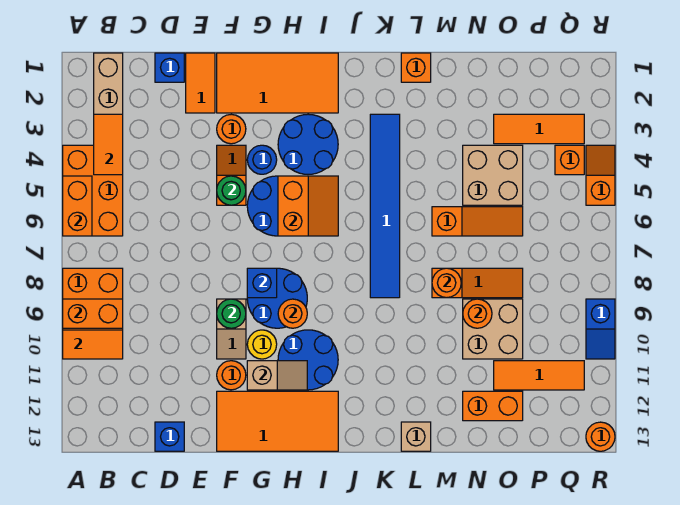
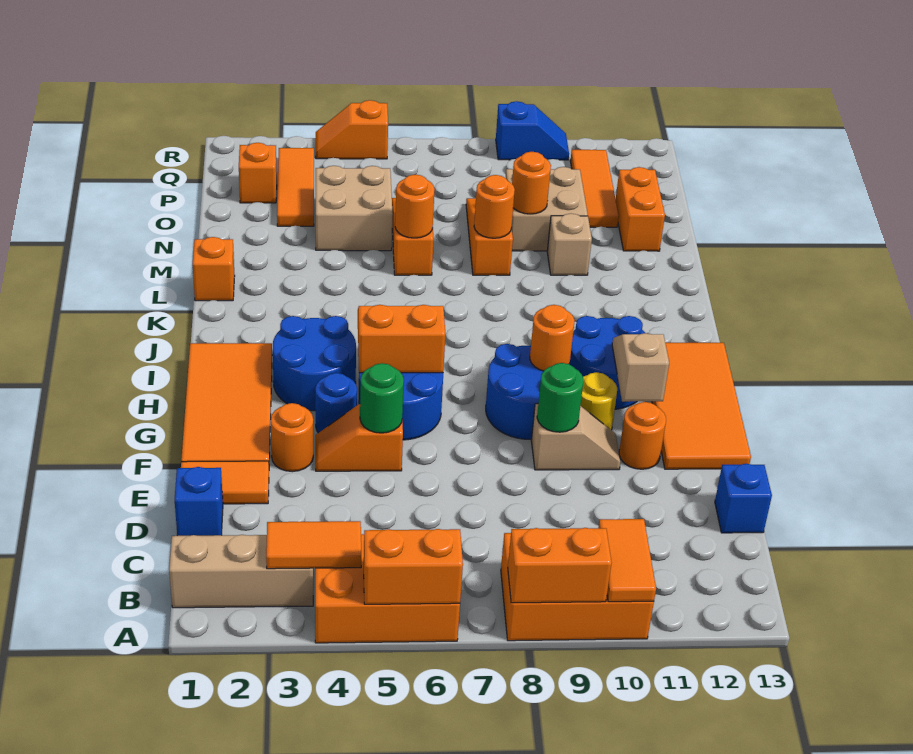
orange 1x2 brick [63,299,123,328] -> orange 1x2 brick turned to [508,528,612,603]
blue 1x1 brick [247,268,277,298] -> none
blue 1x6 tile [370,114,400,298] -> none
tan 1x1 brick [401,422,431,451] -> tan 1x1 brick moved to [547,213,592,275]
orange 1x1 brick [555,145,584,175] -> orange 1x1 brick moved to [239,143,277,203]
orange 1x1 round brick [586,422,615,451] -> orange 1x1 round brick moved to [395,175,435,238]

